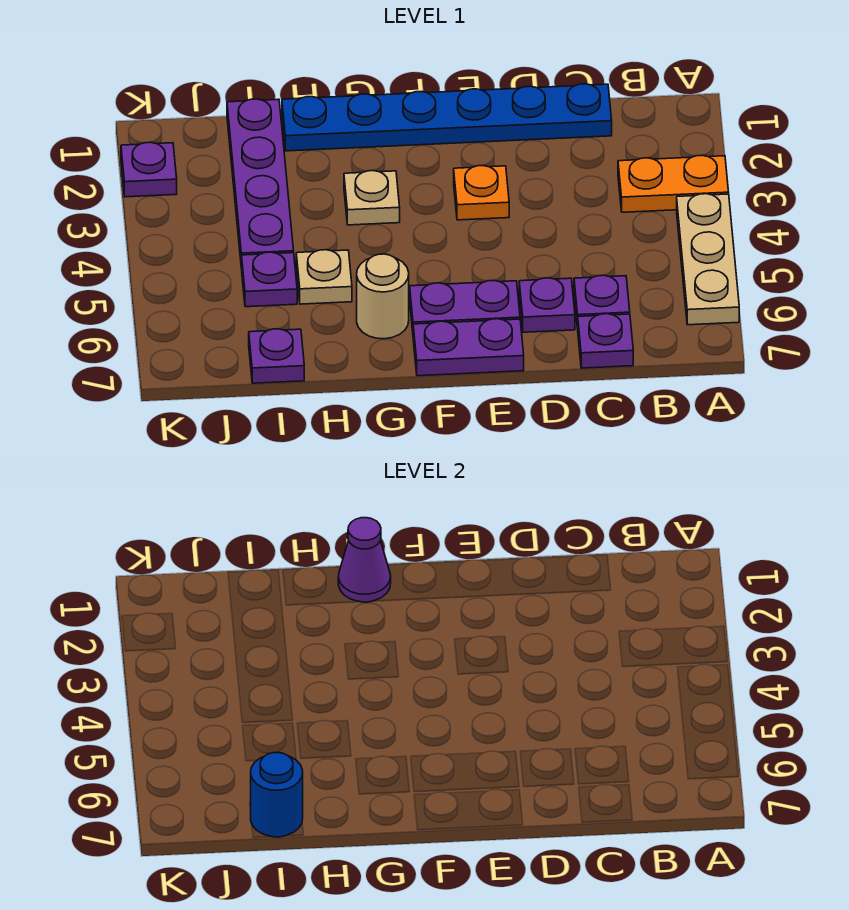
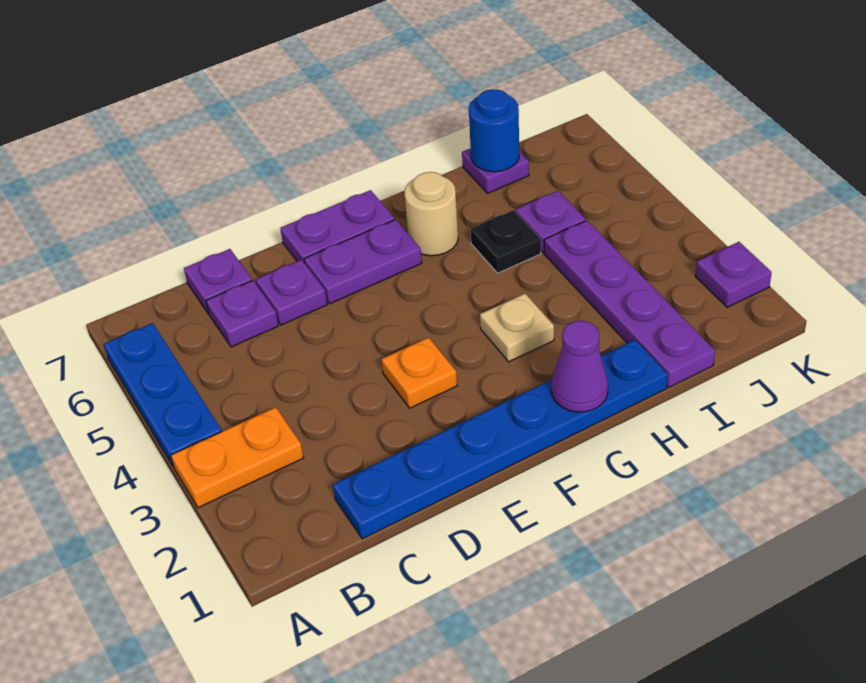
tan 1x3 plate [677,194,739,325] -> blue 1x3 plate [104,323,222,467]
tan 1x1 plate [296,250,352,304] -> black 1x1 plate [470,210,541,273]

